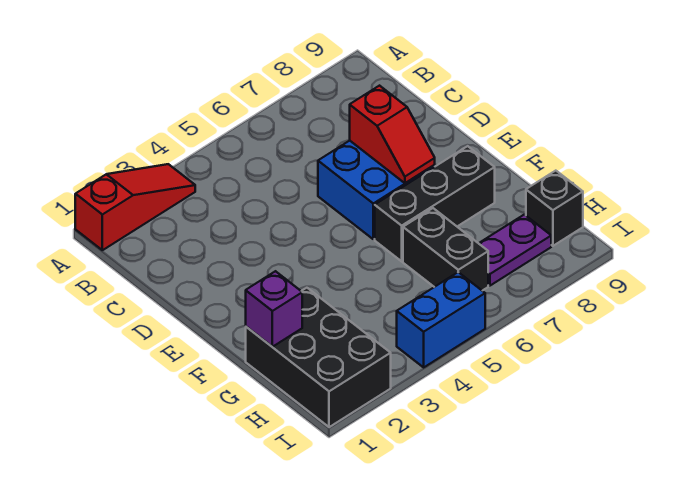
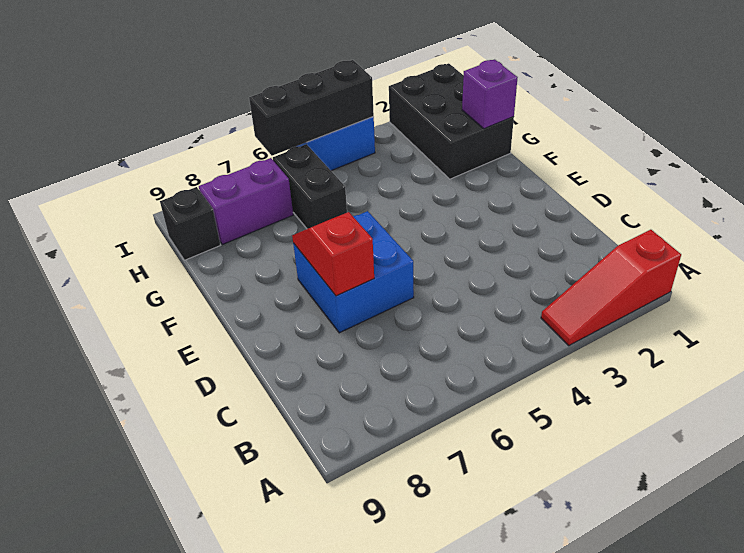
black 1x3 brick [375,146,495,261] -> black 1x3 brick moved to [249,60,374,156]
purple 1x2 plate [479,215,551,286] -> purple 1x2 brick [199,158,293,245]

